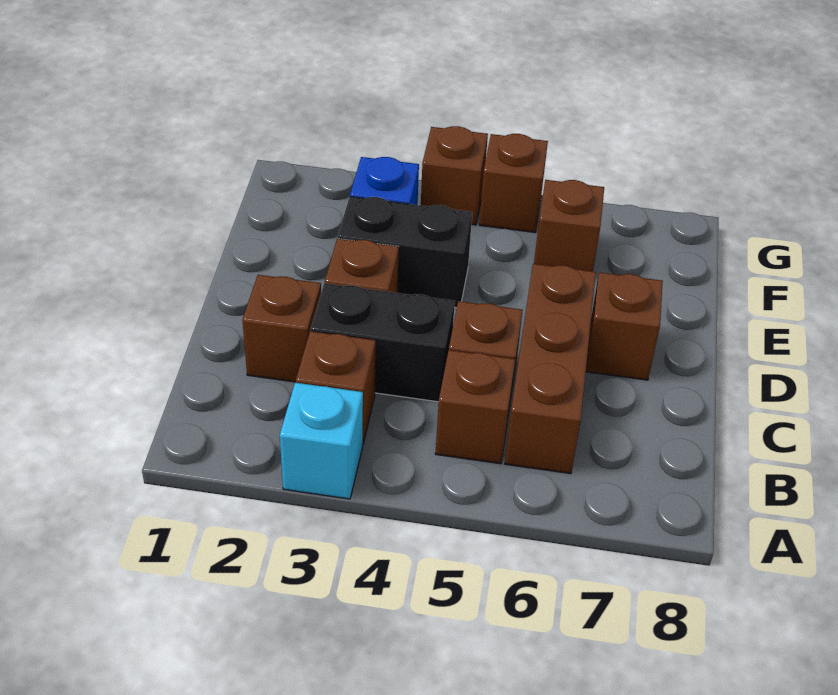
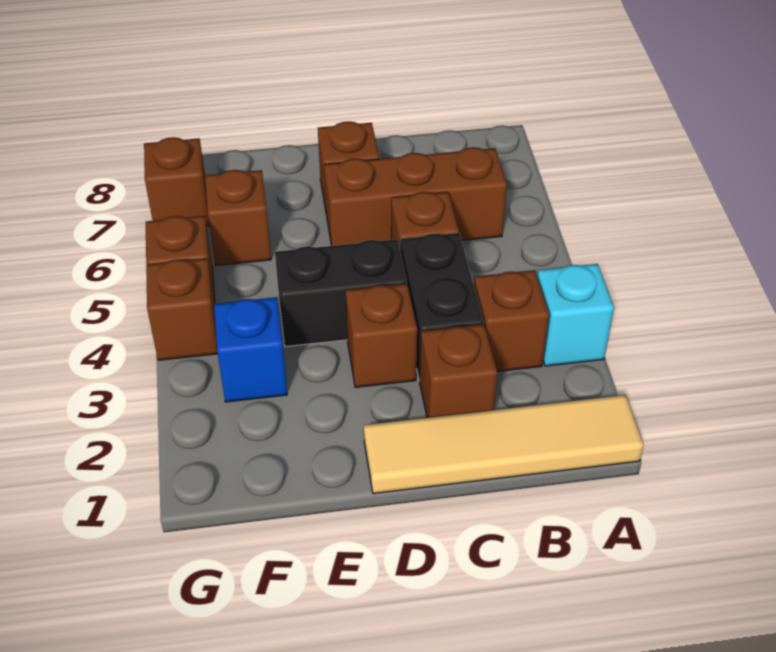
none -> tan 1x4 tile [364,395,644,494]
brown 1x1 brick [435,350,515,464] -> brown 1x1 brick moved to [144,137,209,226]
black 1x2 brick [338,196,472,308] -> black 1x2 brick turned to [275,239,407,347]

